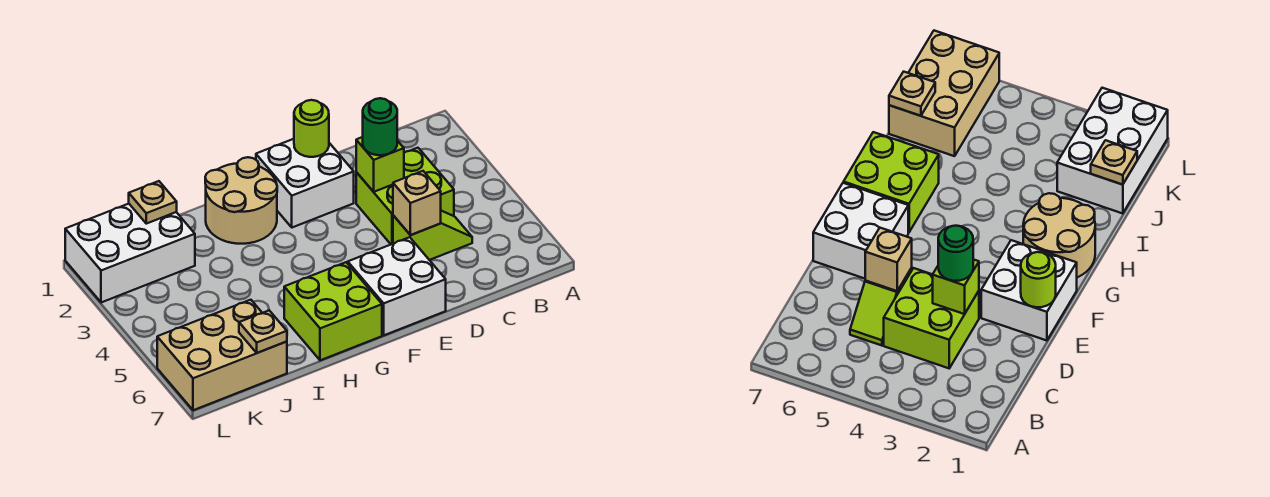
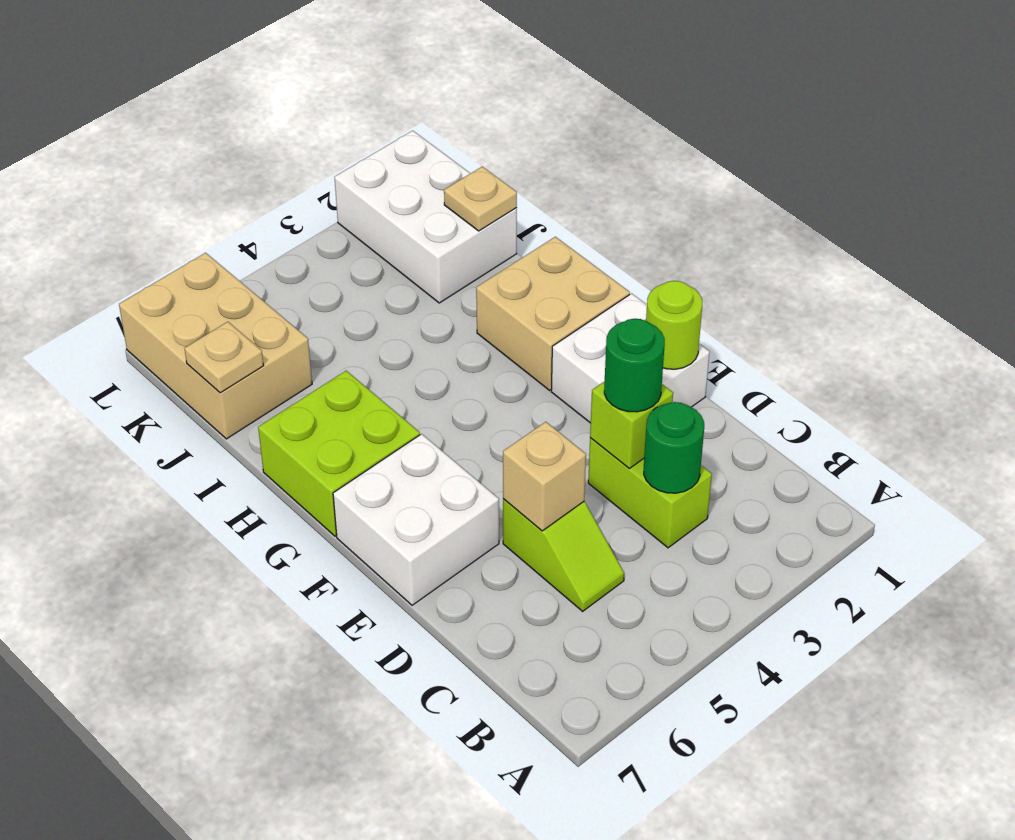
lime 2x2 brick [356,148,454,244] -> lime 1x2 brick [588,438,712,548]
none -> green 1x1 round brick [644,402,704,493]
tan 2x2 round brick [205,157,277,244] -> tan 2x2 brick [476,237,630,390]

